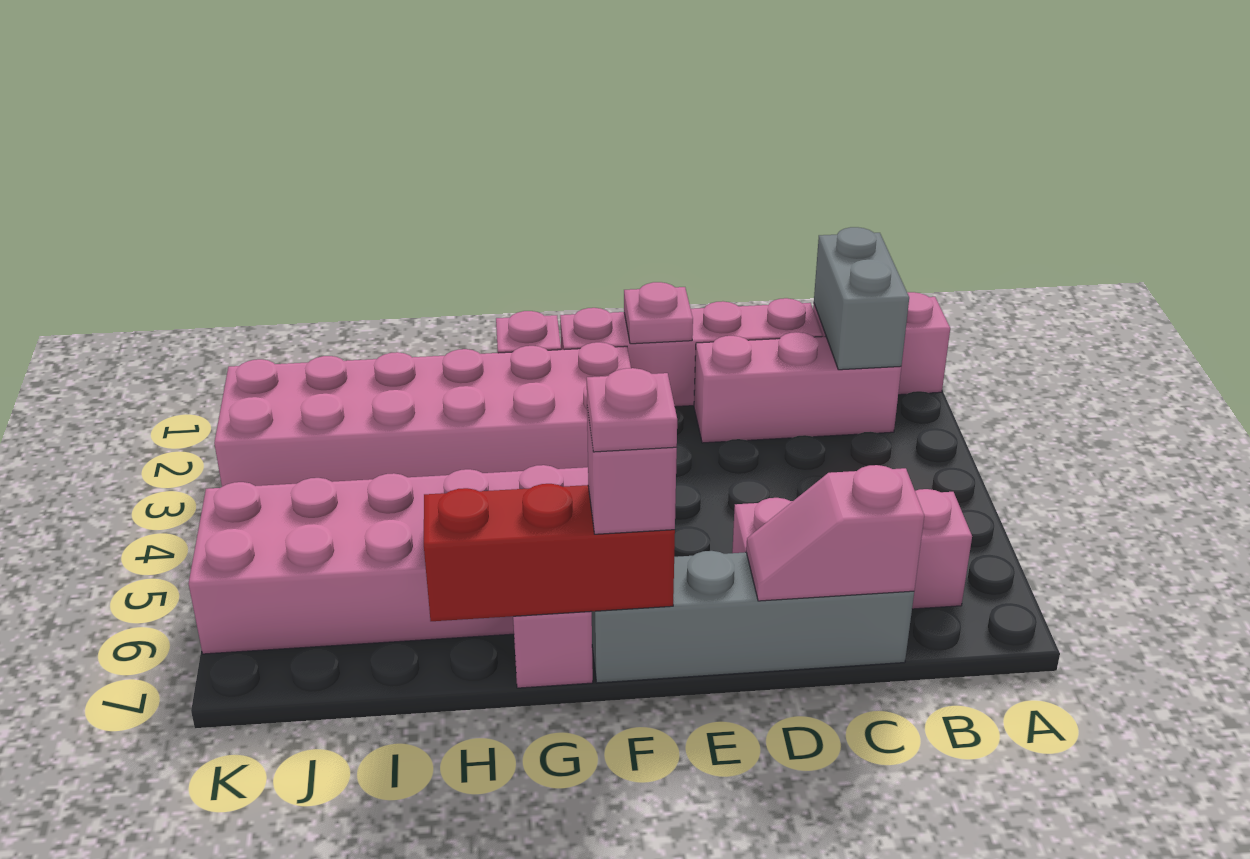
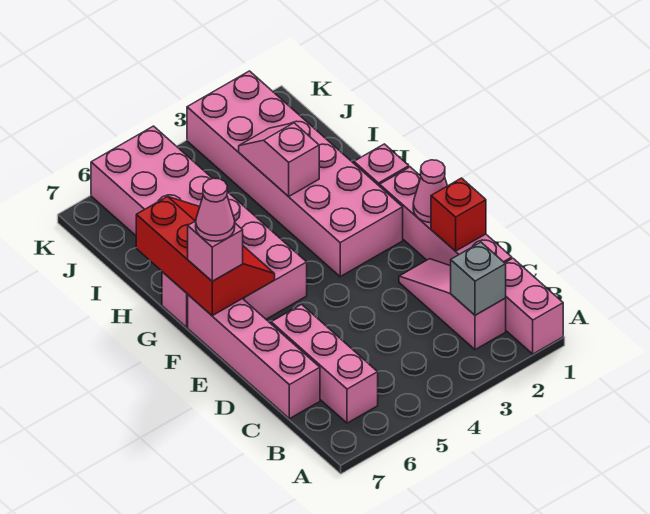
grey 1x2 brick [814,227,909,370] -> grey 1x1 brick [451,242,506,315]
pink 1x3 brick [694,332,901,443] -> pink 1x3 slope [399,259,506,350]
grey 1x4 brick [592,551,914,683] -> pink 1x4 brick [188,295,320,419]
pink 1x2 slope [746,465,924,601] -> pink 1x2 slope moved to [239,123,319,197]
none -> red 1x1 brick [431,178,486,251]
pink 1x1 plate [624,282,693,344] -> pink 1x1 cone [413,160,447,223]
pink 1x1 plate [587,368,677,452] -> pink 1x1 cone [196,178,235,241]

